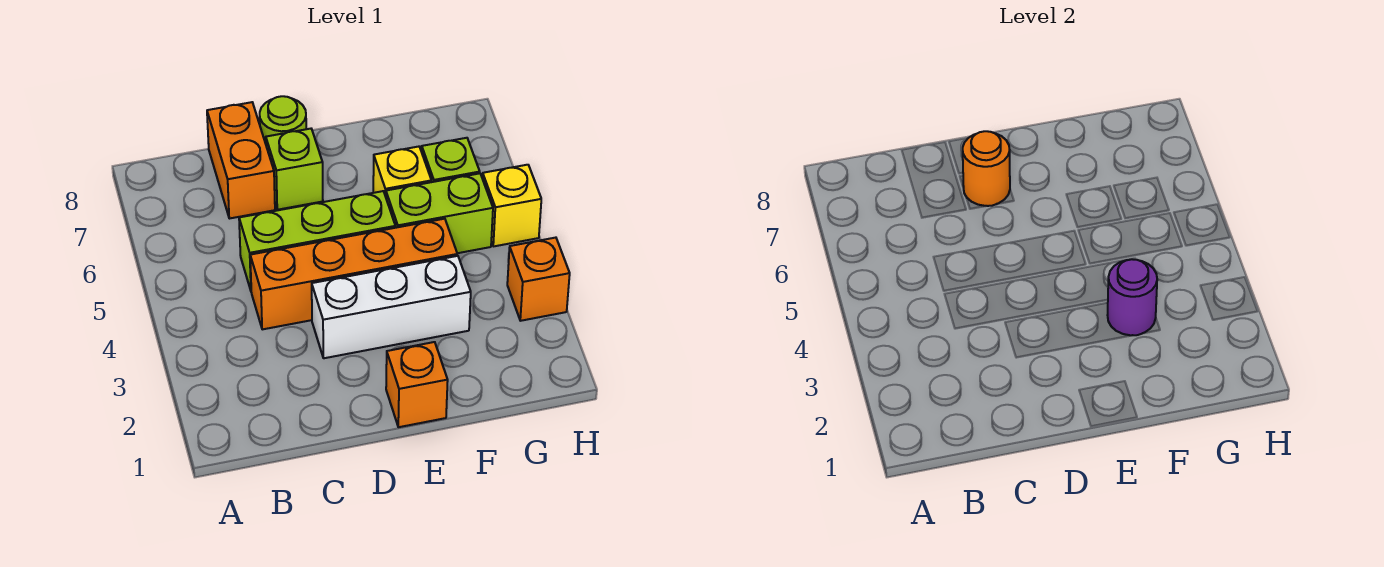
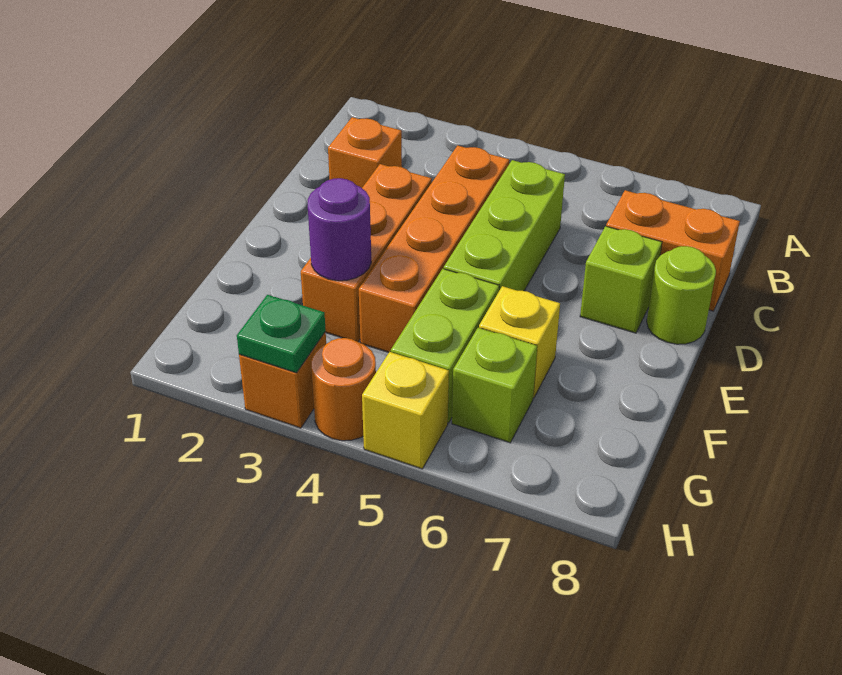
white 1x3 brick [312,256,471,358] -> orange 1x3 brick [301,164,432,342]
orange 1x1 round brick [963,131,1010,206] -> orange 1x1 round brick moved to [311,338,376,441]
orange 1x1 brick [386,342,448,427] -> orange 1x1 brick moved to [328,117,402,188]
none -> green 1x1 plate [237,295,326,373]

